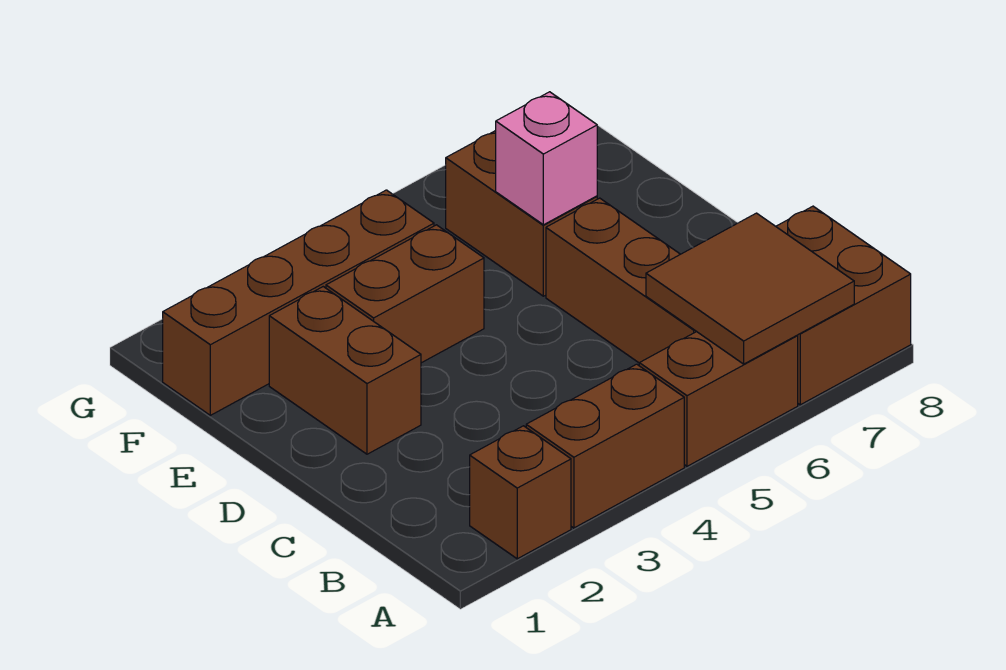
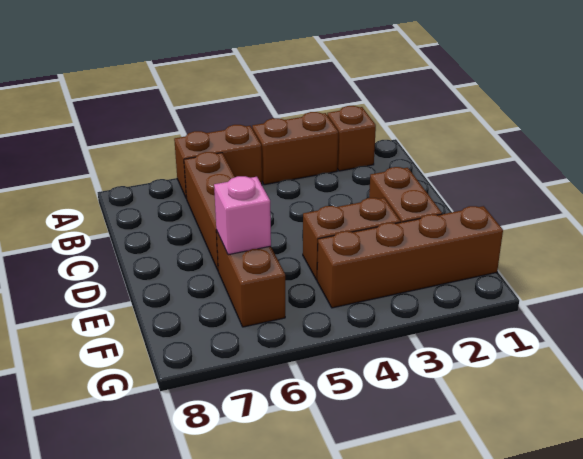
brown 2x2 tile [646,213,854,364] -> none
brown 2x2 brick [776,206,911,405] -> none

